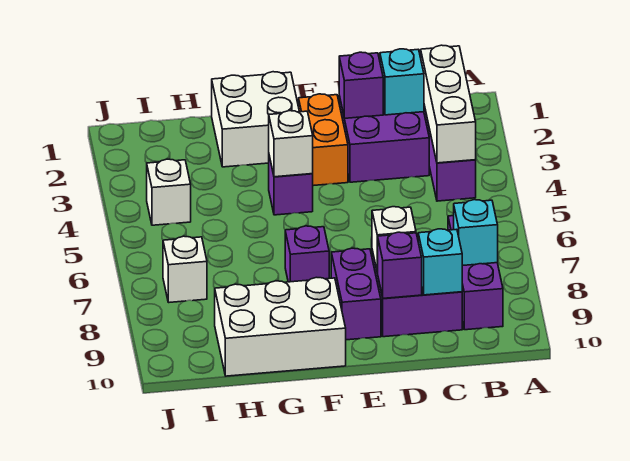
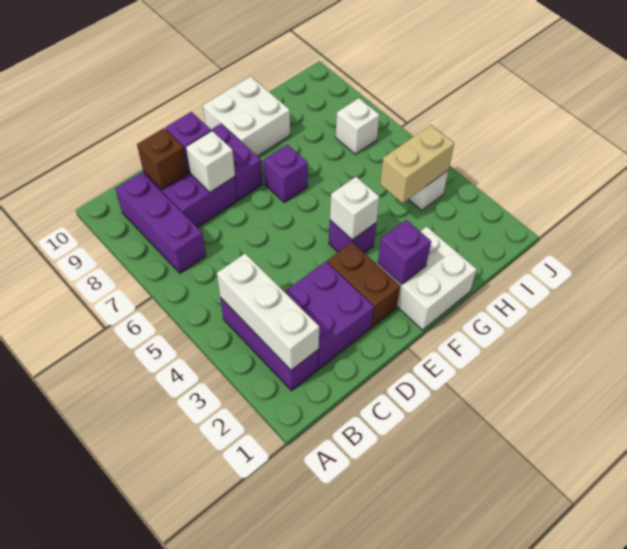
cyan 1x1 brick [454,200,498,266] -> none
cyan 1x1 brick [380,49,424,115] -> none
cyan 1x1 brick [418,229,462,295] -> brown 1x1 brick [137,128,188,189]
purple 1x1 brick [339,52,383,118] -> purple 1x1 brick moved to [378,220,431,285]
orange 1x2 brick [299,94,348,186] -> brown 1x2 brick [327,242,400,327]
white 2x3 brick [215,277,346,376] -> white 2x2 brick [203,76,290,156]
none -> tan 1x2 brick [380,125,454,203]

